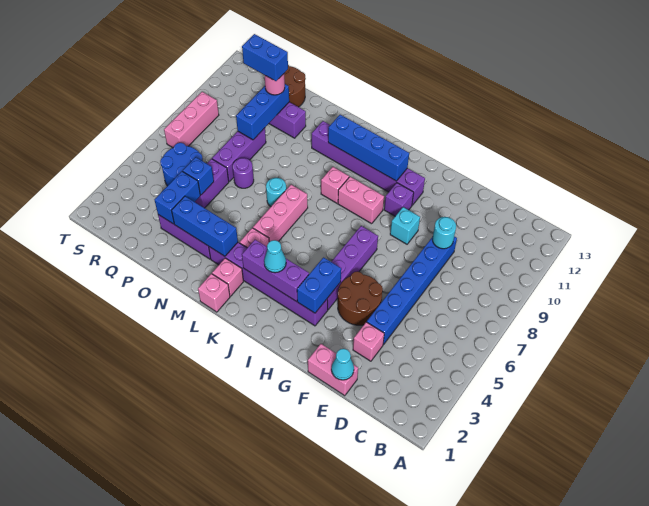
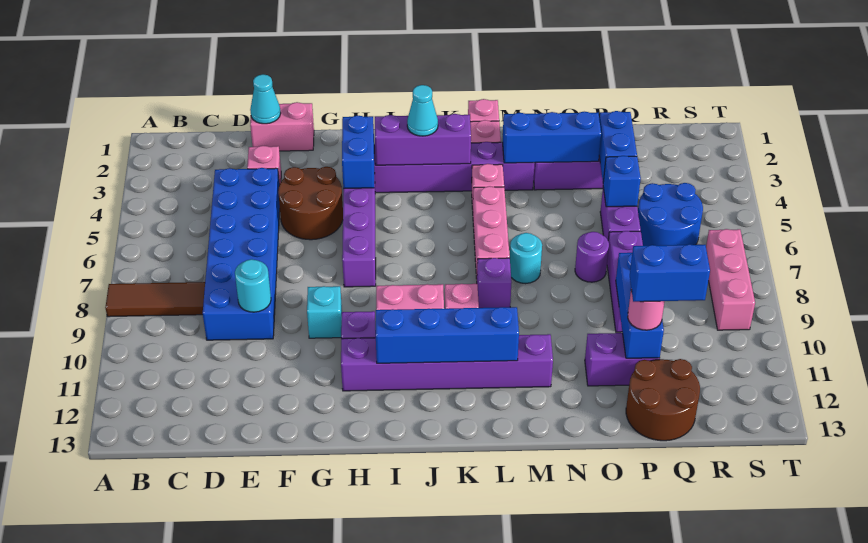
none -> brown 1x3 tile [105,282,205,317]
blue 1x6 brick [367,236,457,345] -> blue 2x6 brick [203,168,280,340]
none -> purple 1x1 brick [477,258,512,308]

